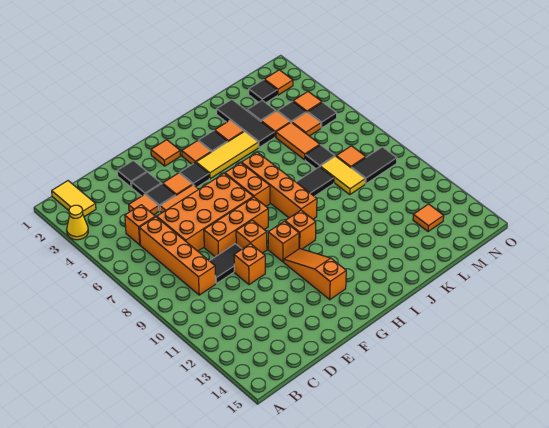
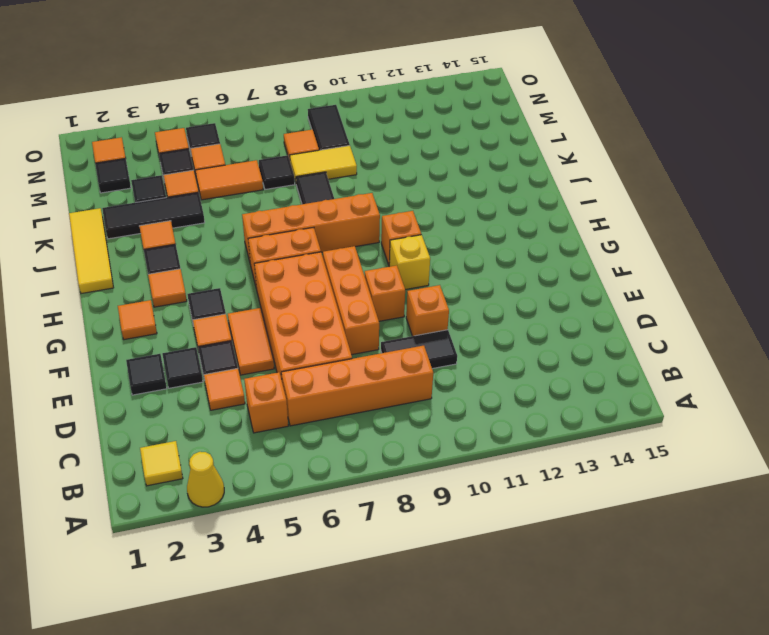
yellow 1x2 tile [52,181,96,217] -> yellow 1x1 tile [140,441,183,486]
black 1x2 tile [210,244,242,283] -> black 1x2 tile turned to [381,330,457,369]
orange 1x1 brick [268,221,299,262] -> yellow 1x1 brick [389,235,430,290]
orange 1x3 slope [284,249,346,300] -> none
yellow 1x3 tile [196,132,258,179] -> yellow 1x3 tile moved to [69,208,114,294]
orange 1x1 tile [413,204,444,232] -> none

